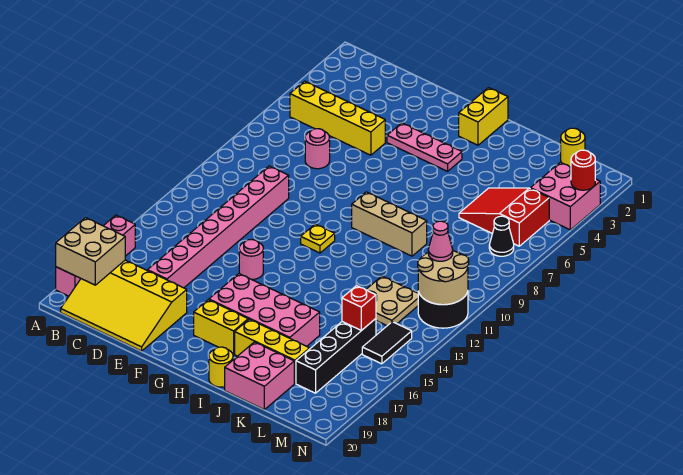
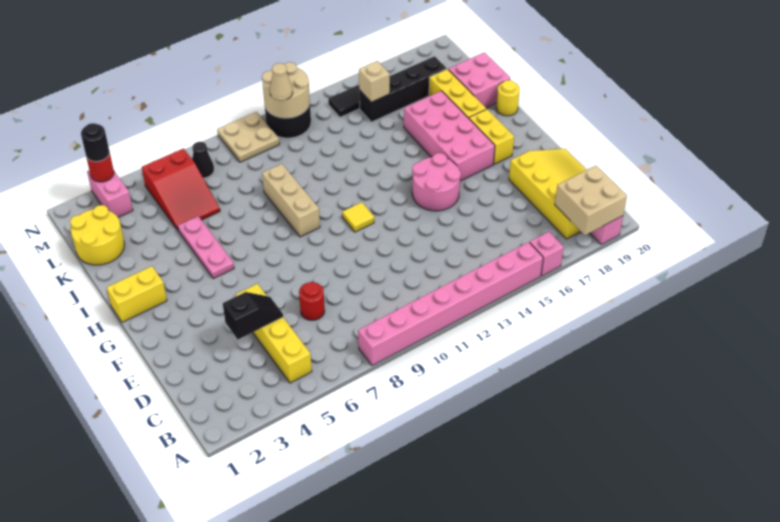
none -> black 1x2 slope [223,292,283,339]
pink 1x1 round brick [305,129,330,169] -> red 1x1 round brick [299,282,325,320]
pink 1x8 brick [148,166,289,288] -> pink 1x8 brick moved to [358,242,543,366]
pink 1x3 plate [387,123,462,171] -> pink 1x3 plate moved to [178,216,234,279]
pink 1x1 round brick [239,240,263,280] -> pink 2x2 round brick [412,153,461,211]
yellow 1x1 plate [301,224,335,253] -> yellow 1x1 tile [342,202,374,232]
tan 2x2 plate [366,276,418,326] -> tan 2x2 plate moved to [217,112,280,162]
yellow 1x1 round brick [561,128,585,167] -> yellow 2x2 round brick [70,205,125,265]
red 1x1 brick [342,286,376,331] -> tan 1x1 brick [359,61,390,102]
pink 2x2 brick [530,162,600,230] -> pink 1x2 brick [87,170,133,217]
pink 1x1 cone [428,221,453,261] -> tan 1x1 cone [270,63,293,101]
none -> black 1x1 round brick [81,123,109,162]

